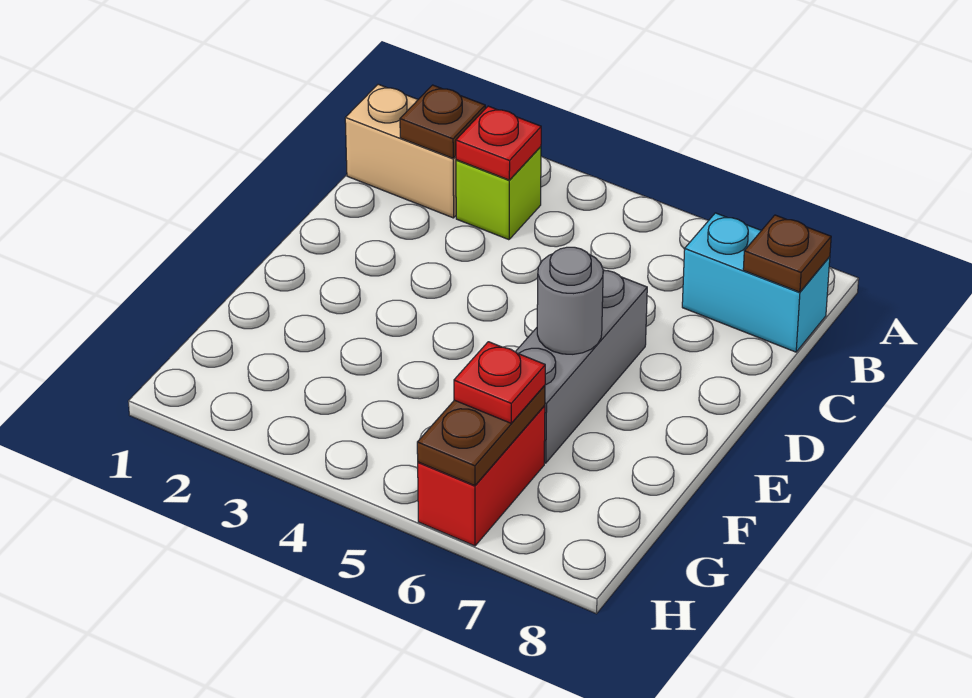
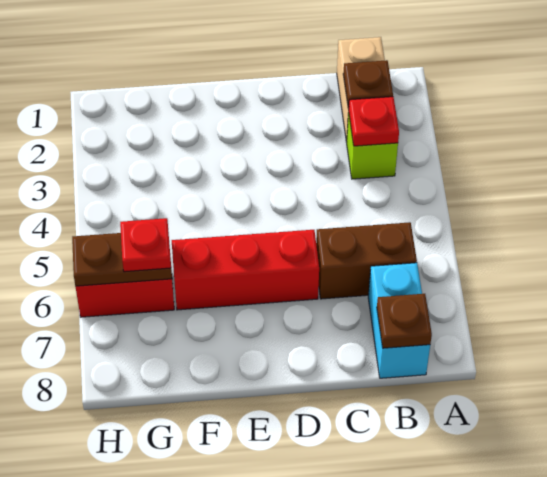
none -> brown 1x2 brick [316,222,417,299]
grey 1x3 brick [516,270,647,463] -> red 1x3 brick [172,230,319,310]
grey 1x1 round brick [537,247,603,354] -> none

